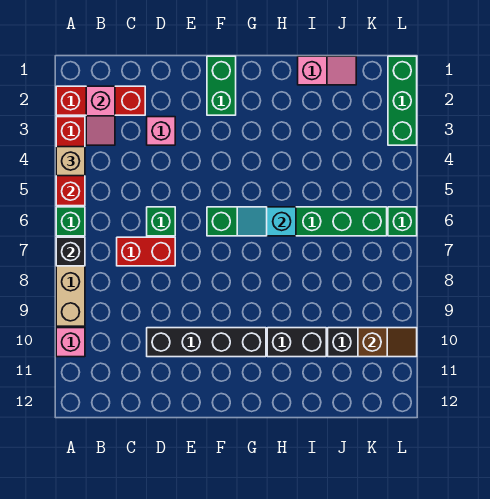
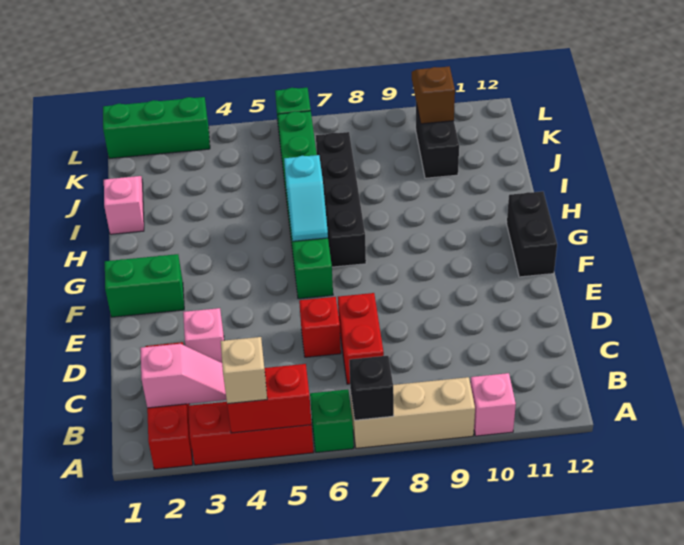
green 1x1 brick [147,207,175,236] -> red 1x1 brick [299,297,341,357]
black 1x4 brick [147,328,266,357] -> black 1x4 brick moved to [316,132,366,267]
black 1x2 brick [267,328,326,357] -> black 1x2 brick moved to [507,191,557,277]

